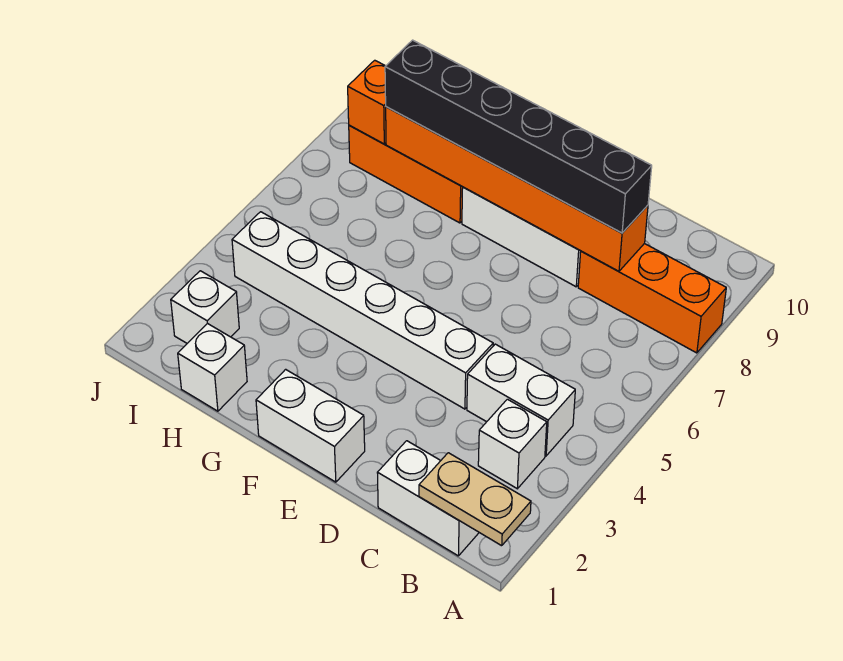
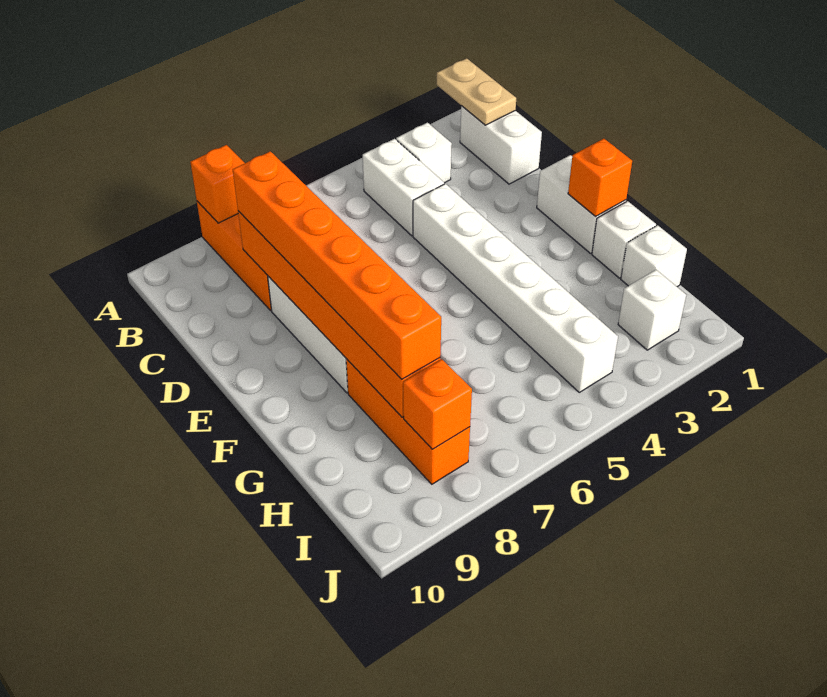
none -> orange 1x1 brick [190,145,245,223]
black 1x6 brick [385,40,652,233] -> orange 1x6 brick [233,151,441,379]
none -> orange 1x1 brick [568,139,632,217]
none -> white 1x1 brick [592,201,656,278]

